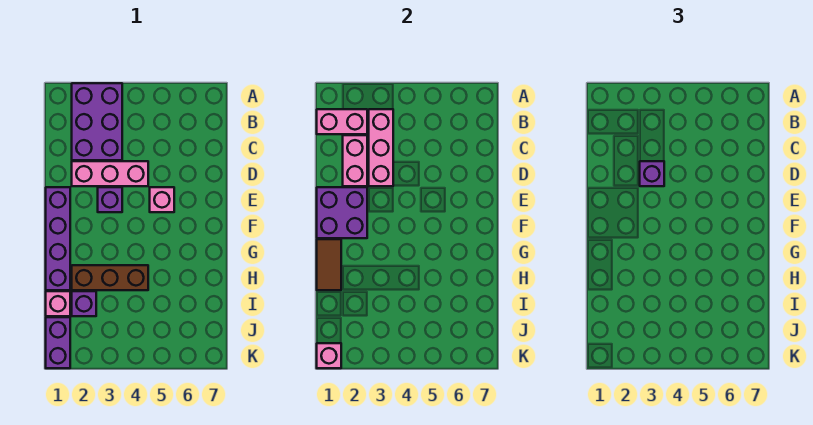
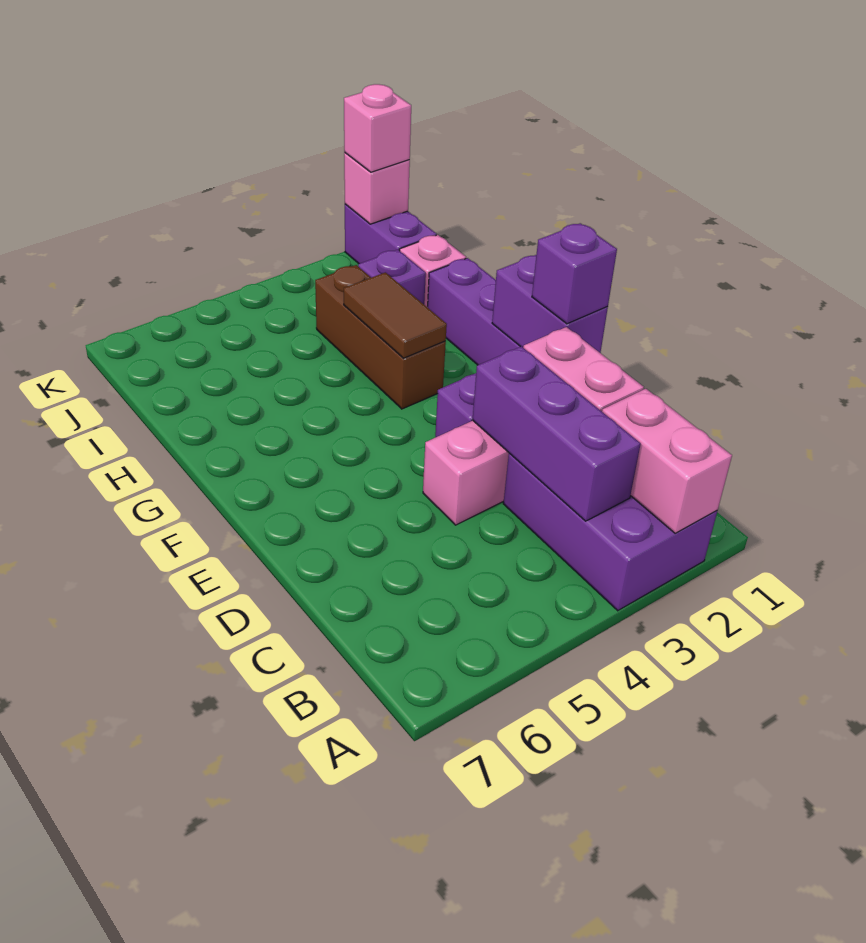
pink 1x2 brick [317,109,367,134] -> pink 1x2 brick turned to [602,389,732,533]
pink 1x3 brick [369,109,393,186] -> purple 1x3 brick [472,346,641,521]
purple 1x1 brick [640,161,664,186] -> purple 1x1 brick moved to [532,223,617,324]
purple 2x2 brick [317,187,367,238] -> purple 1x2 brick [492,255,608,353]
pink 1x1 brick [150,187,174,212] -> pink 1x1 brick moved to [344,84,411,172]
brown 1x2 tile [317,239,341,290] -> brown 1x2 tile moved to [344,272,447,358]
brown 1x3 brick [72,265,148,290] -> brown 1x3 brick turned to [315,265,446,409]

